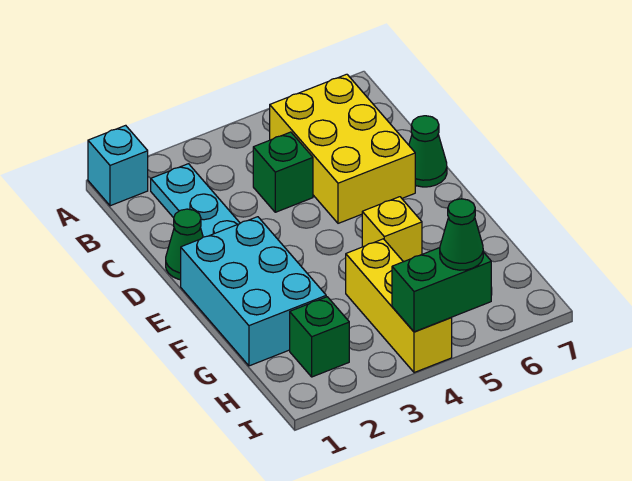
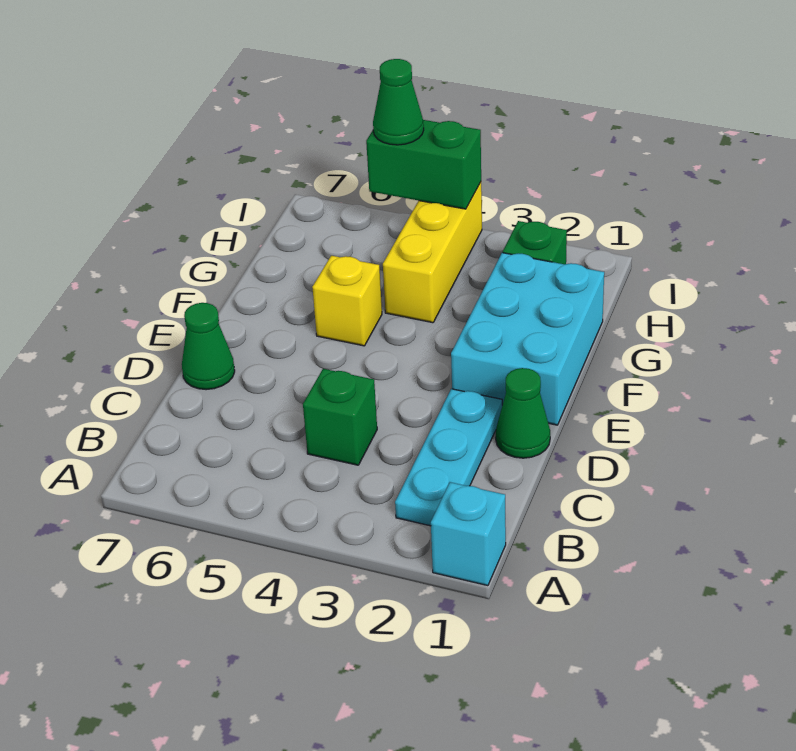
yellow 2x3 brick [270,74,415,223] -> none

